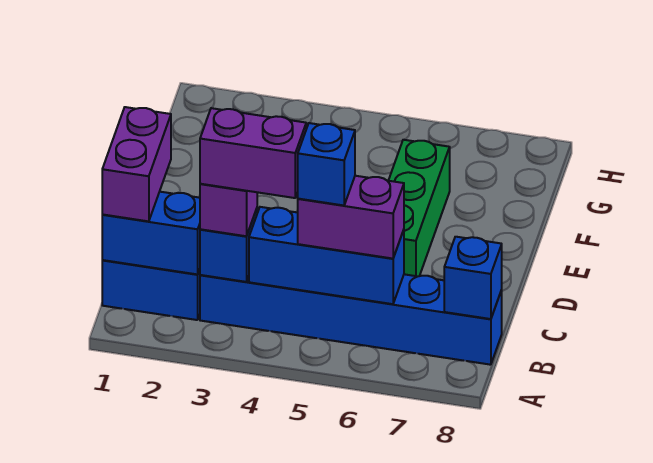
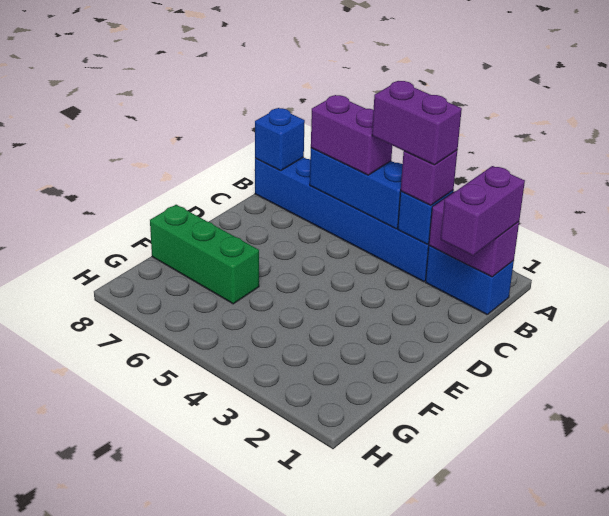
blue 1x2 brick [102,192,200,274] -> purple 1x2 brick [429,191,519,277]
blue 1x1 brick [298,123,355,205] -> none
green 1x3 brick [388,140,450,276] -> green 1x3 brick turned to [150,205,259,304]

